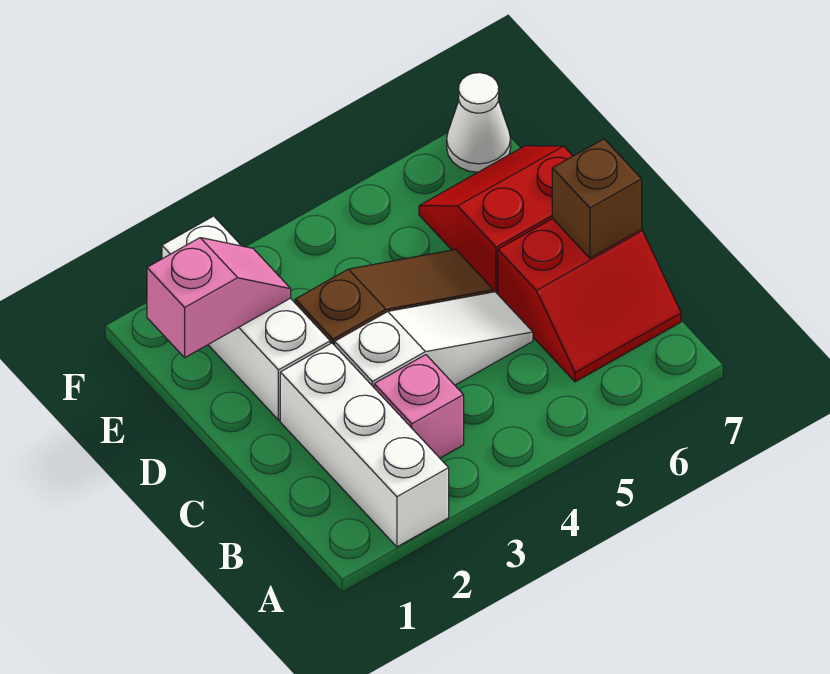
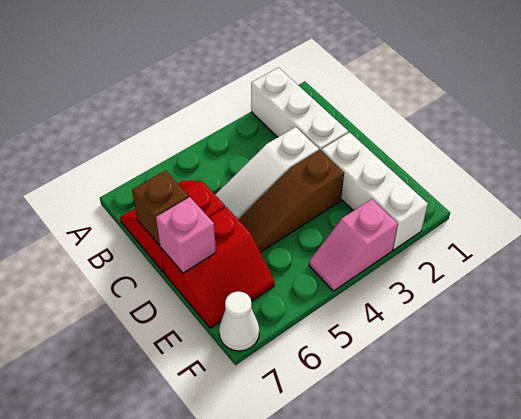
pink 1x1 brick [374,355,464,458] -> pink 1x1 brick moved to [156,197,216,273]
pink 1x2 slope [147,238,291,357] -> pink 1x2 slope moved to [309,199,398,291]

